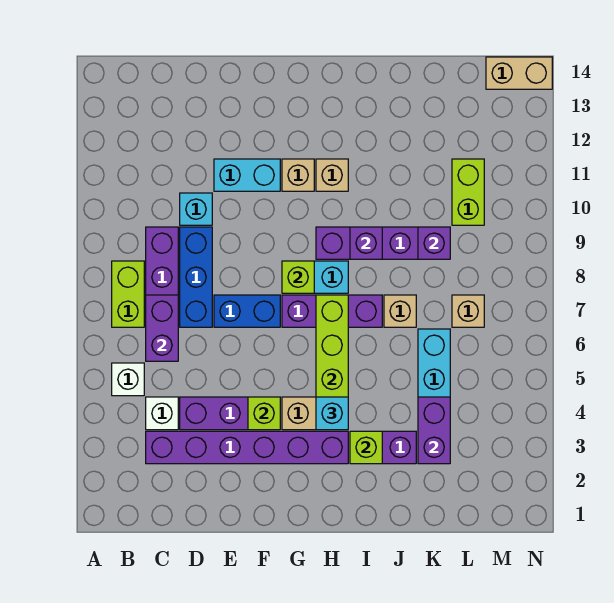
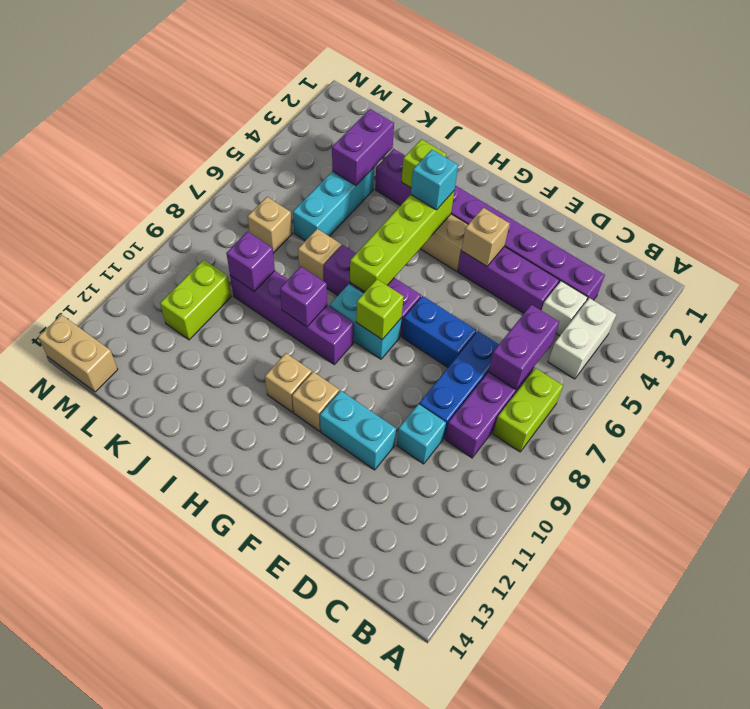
white 1x1 brick [112,363,144,396] -> white 1x2 brick [548,298,616,379]
lime 1x1 brick [248,397,280,430] -> tan 1x1 brick [462,208,510,266]

